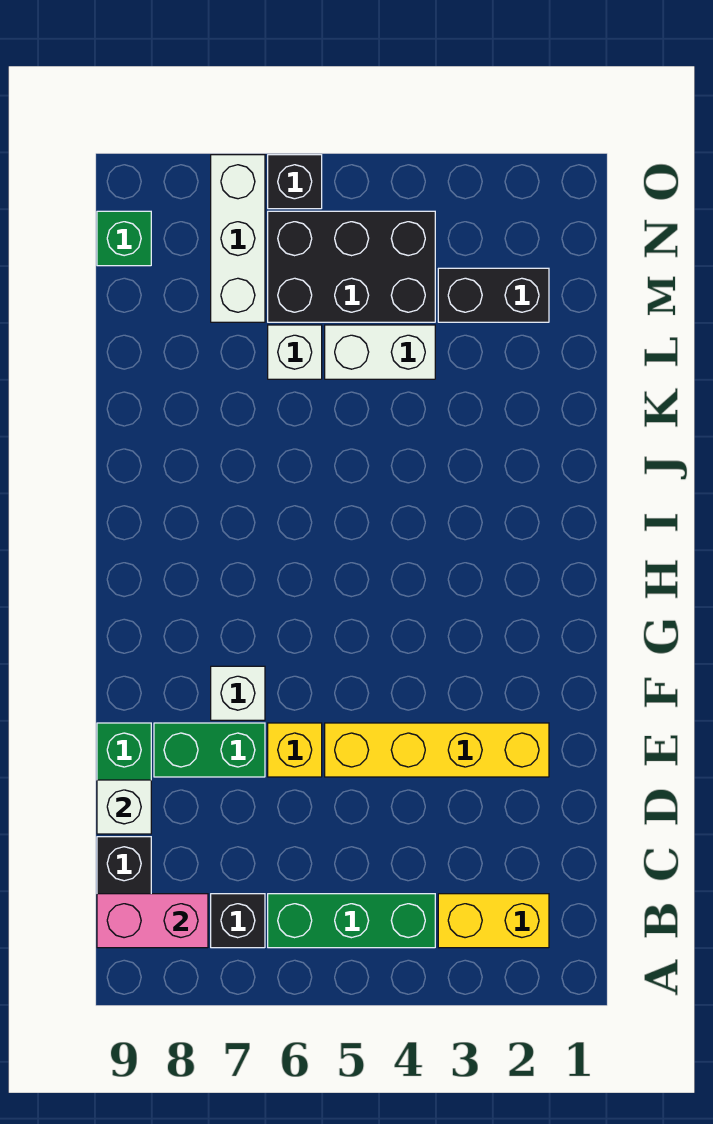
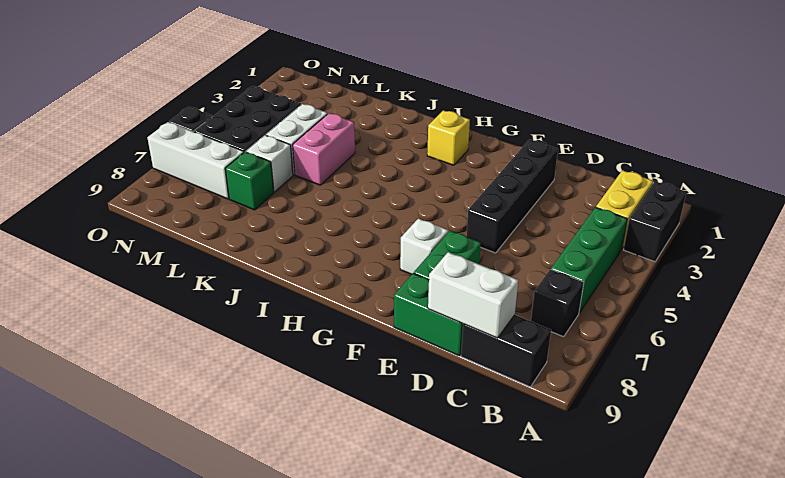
pink 1x2 brick [97,894,208,948] -> pink 1x2 brick moved to [293,113,355,185]
white 1x1 brick [97,780,151,834] -> white 1x2 brick [428,252,518,338]
yellow 1x4 brick [325,723,549,777] -> black 1x4 brick [466,139,558,253]
yellow 1x1 brick [268,723,322,777] -> yellow 1x1 brick moved to [427,110,470,165]
black 1x2 brick [438,268,549,322] -> black 1x2 brick moved to [624,181,686,262]
green 1x1 brick [97,211,151,266] -> green 1x1 brick moved to [225,152,274,210]

